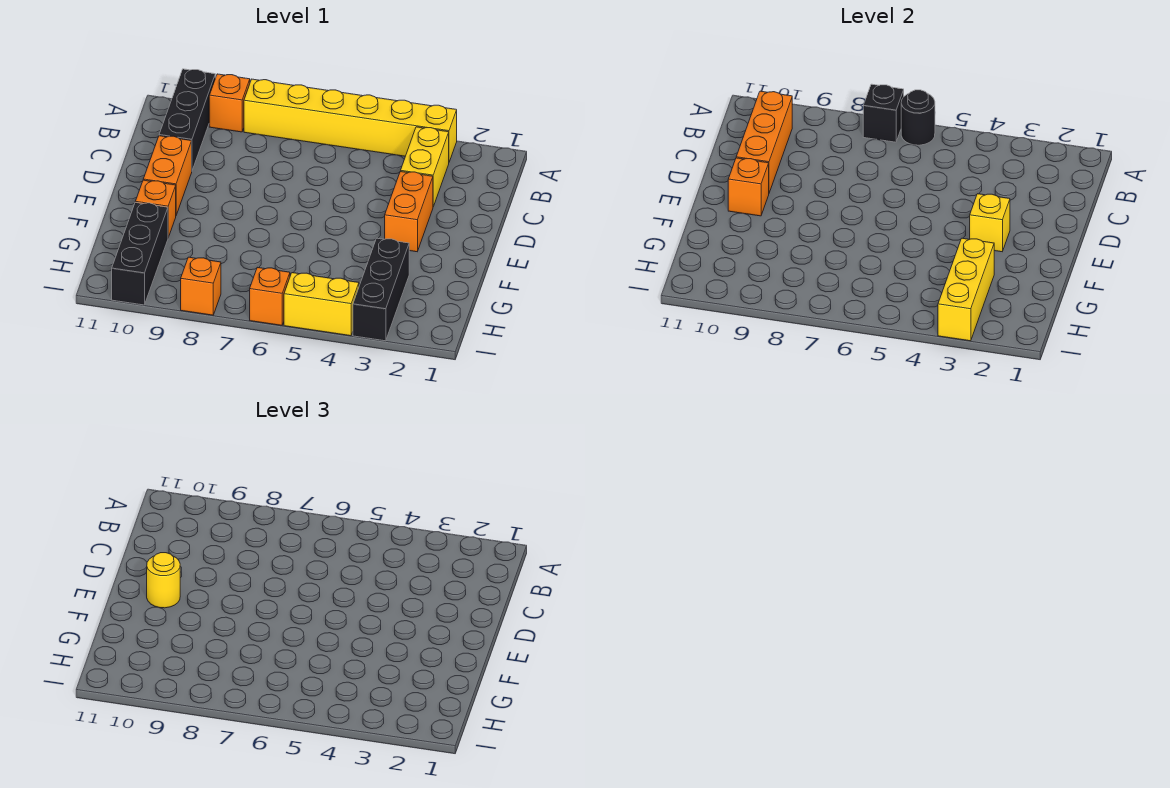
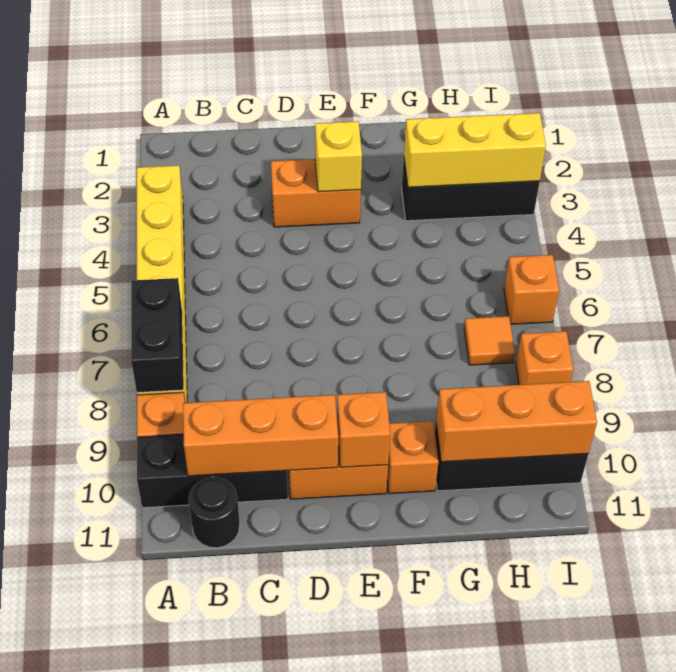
black 1x1 round brick [901,90,935,145] -> black 1x1 round brick moved to [188,477,240,548]
black 1x1 brick [863,84,904,142] -> black 1x2 brick [131,278,184,393]
yellow 1x2 brick [401,127,449,207] -> none
yellow 1x1 round brick [147,553,180,608] -> none
none -> orange 1x3 brick [436,381,597,462]
none -> orange 1x1 tile [464,316,515,365]
yellow 1x2 brick [284,273,359,336] -> none

